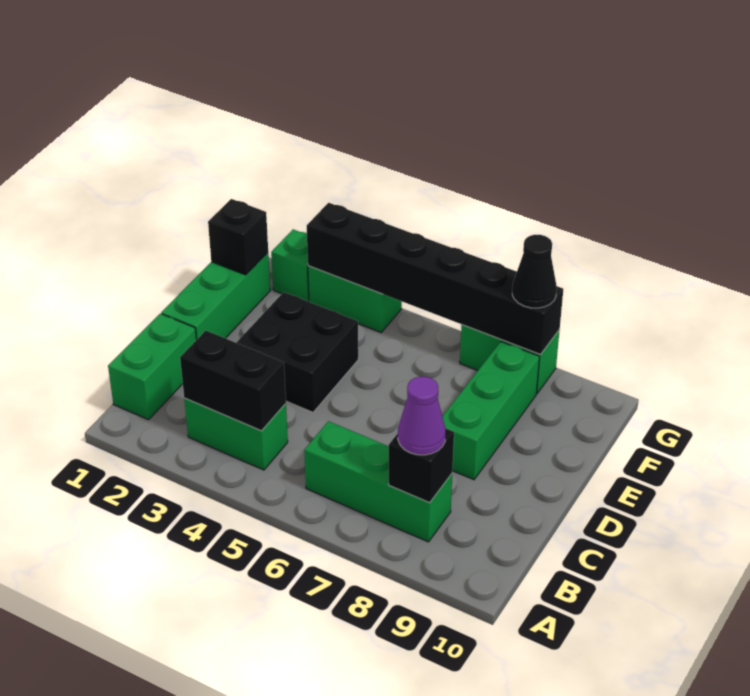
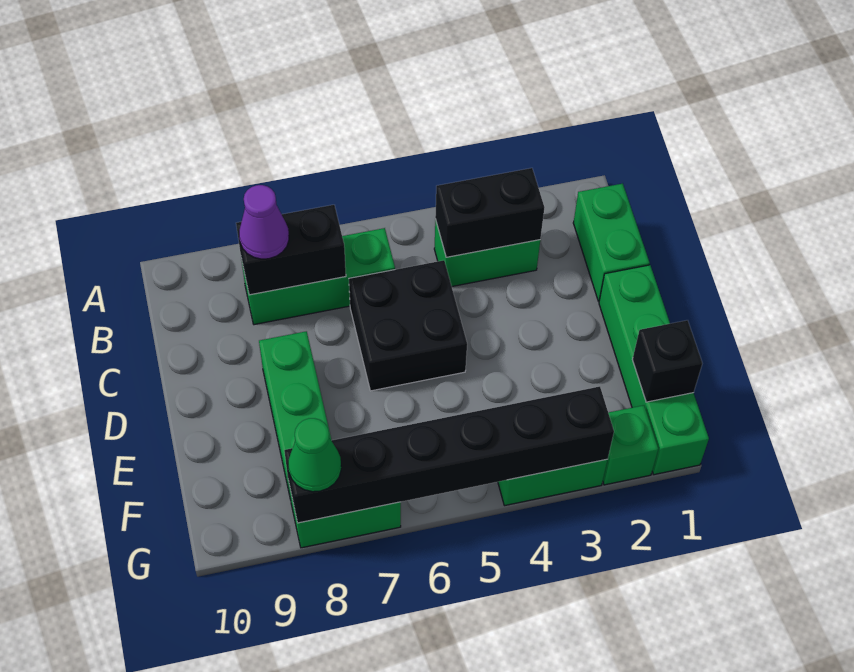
black 1x1 brick [389,429,454,503] -> black 1x2 brick [236,205,346,295]
green 1x3 brick [161,253,270,340] -> green 1x4 brick [599,265,709,475]
black 2x2 brick [236,292,358,412] -> black 2x2 brick moved to [349,260,467,391]
black 1x1 cone [512,235,557,308] -> green 1x1 cone [288,418,341,492]

